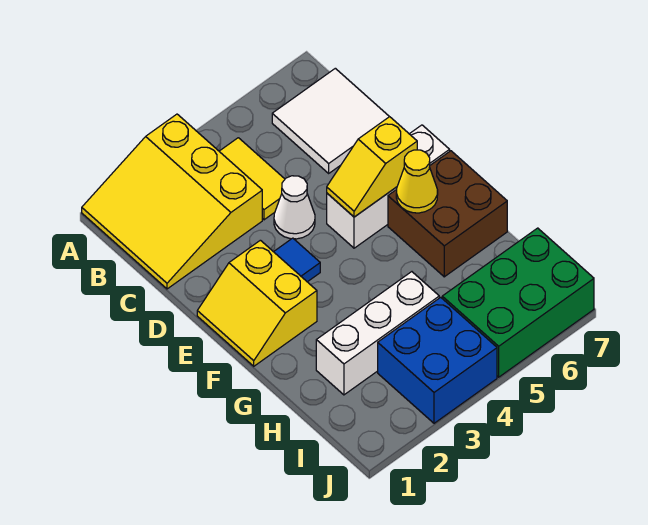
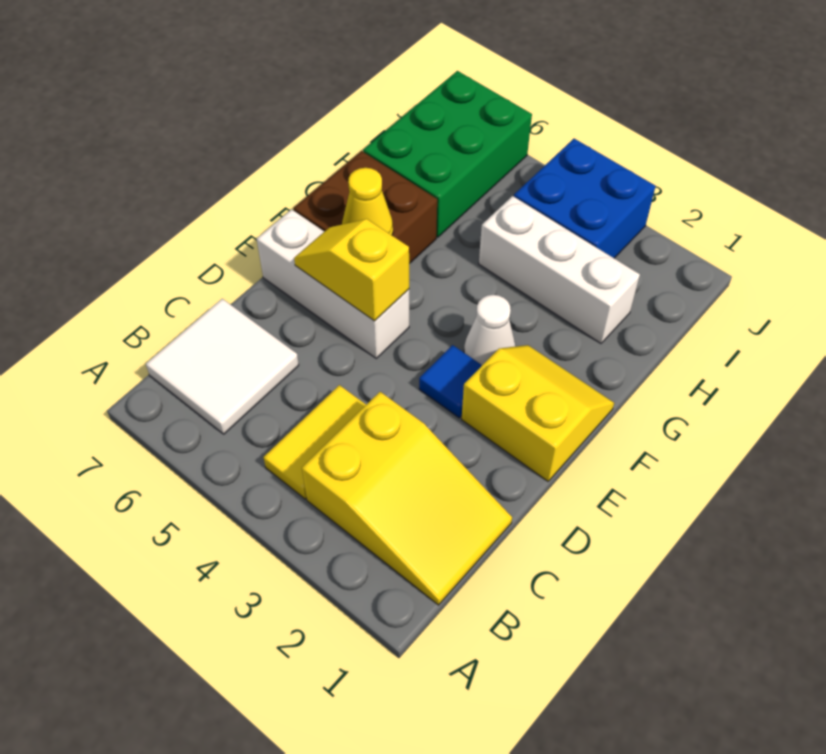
yellow 3x3 slope [82,114,262,289] -> yellow 2x3 slope [302,392,512,605]
white 1x1 cone [274,176,315,239] -> white 1x1 cone moved to [464,295,515,365]
yellow 2x2 slope [197,240,317,366] -> yellow 2x2 slope turned to [462,345,614,481]
yellow 1x2 slope [327,117,417,217] -> yellow 1x2 slope turned to [294,219,409,321]
green 2x3 brick [442,228,594,377] -> green 2x3 brick turned to [363,71,532,237]

